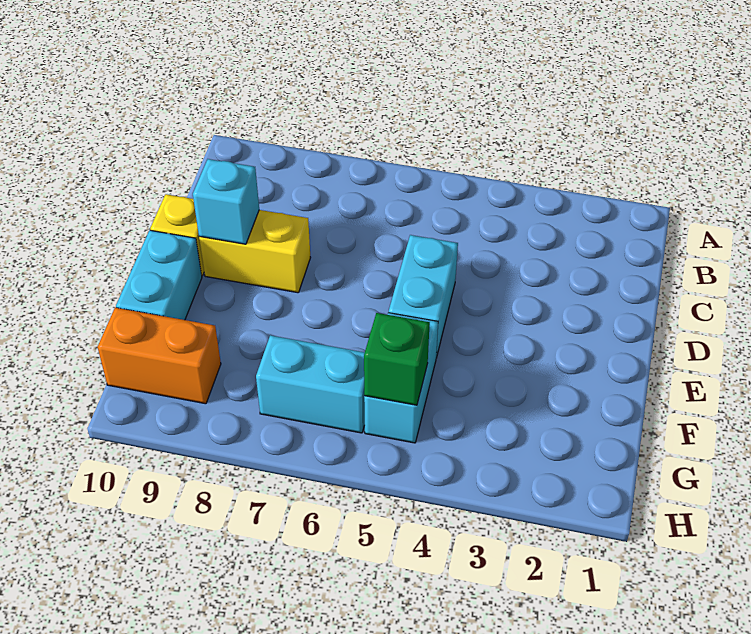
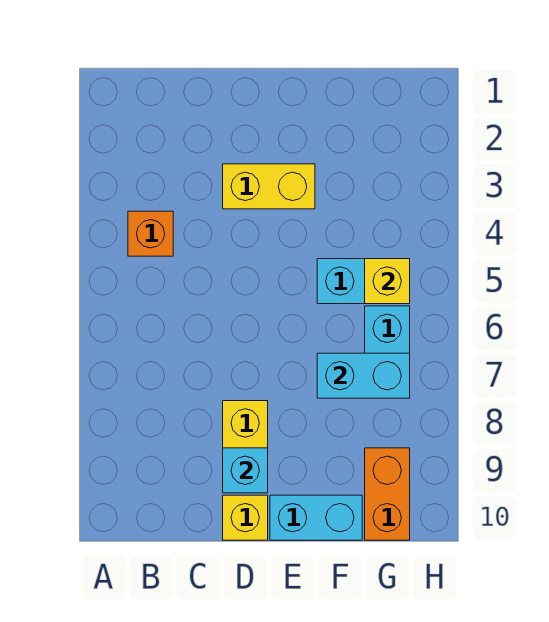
none -> orange 1x1 brick [128,211,173,256]
none -> yellow 1x2 brick [223,164,315,209]
cyan 1x2 brick [389,235,458,358] -> cyan 1x2 brick moved to [317,353,410,398]
green 1x1 brick [364,313,430,405] -> yellow 1x1 brick [365,259,410,304]

